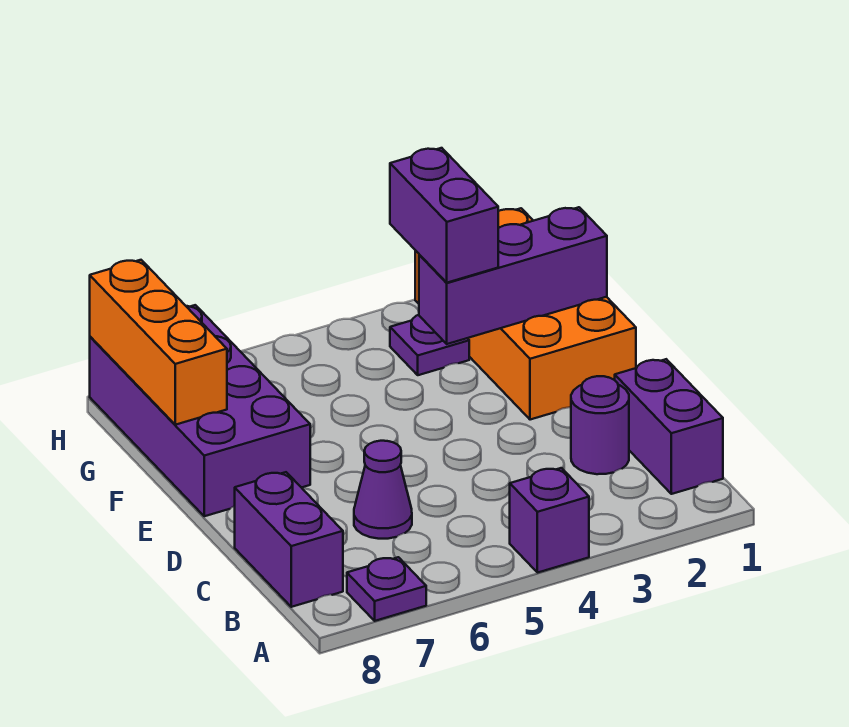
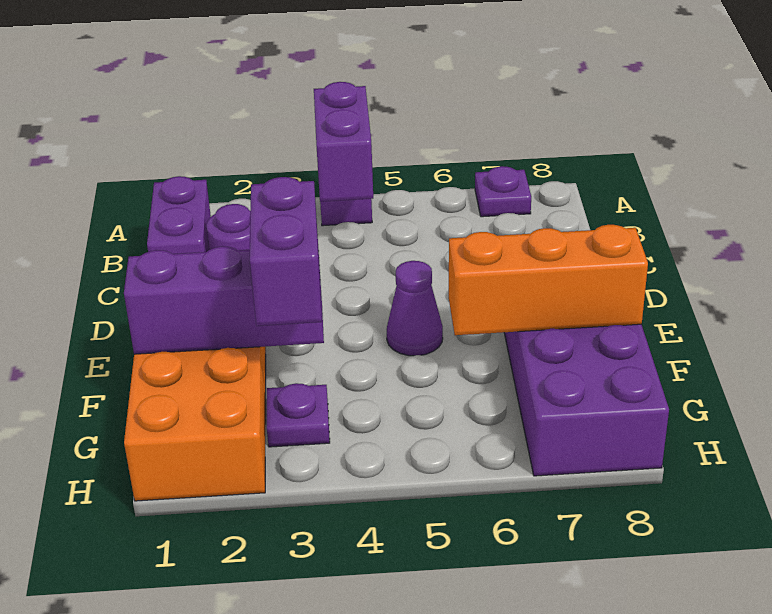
purple 1x2 brick [235,472,343,607] -> purple 1x2 brick moved to [314,82,373,202]
purple 1x1 cone [354,441,412,539] -> purple 1x1 cone moved to [387,261,443,356]
orange 1x3 brick [90,260,227,425] -> orange 1x3 brick turned to [449,225,648,335]

